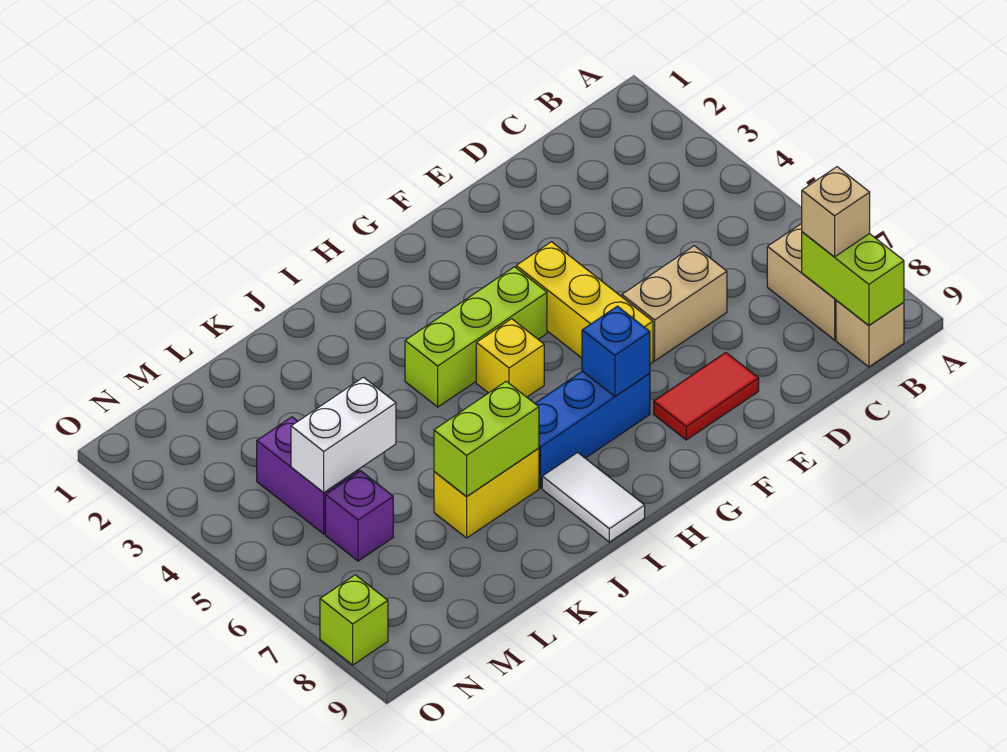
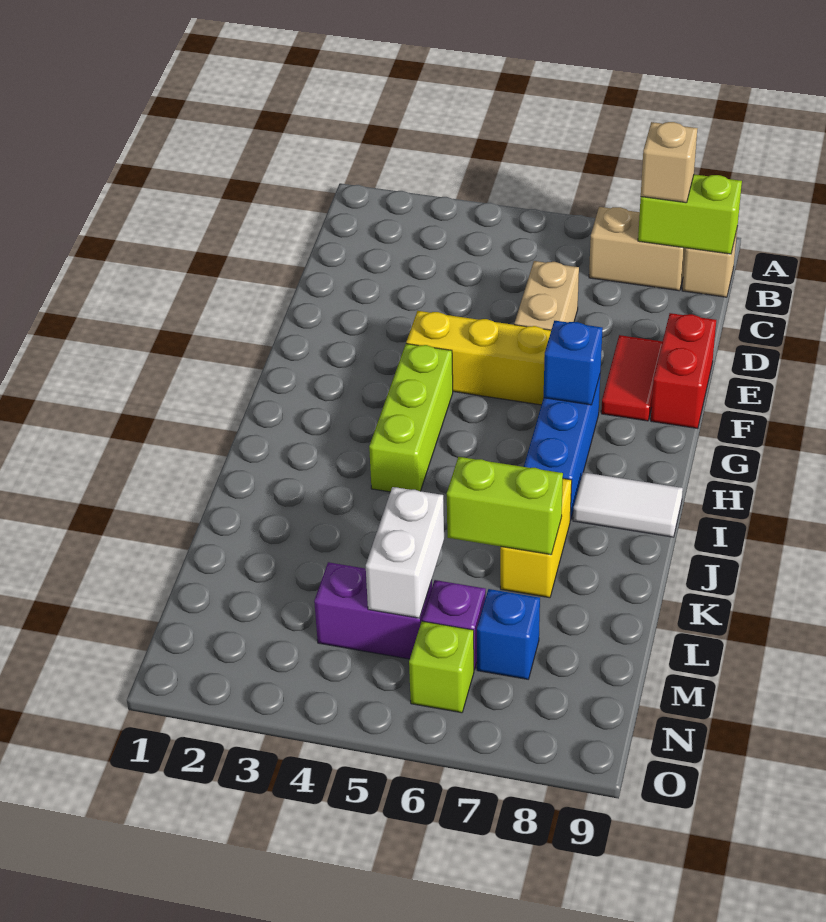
none -> red 1x2 brick [651,313,716,428]
yellow 1x1 brick [476,319,544,397] -> none
lime 1x2 brick [434,381,539,496] -> lime 1x2 brick turned to [447,457,563,555]
none -> blue 1x1 brick [477,589,540,679]
lime 1x1 brick [320,575,388,665] -> lime 1x1 brick moved to [409,621,474,713]

